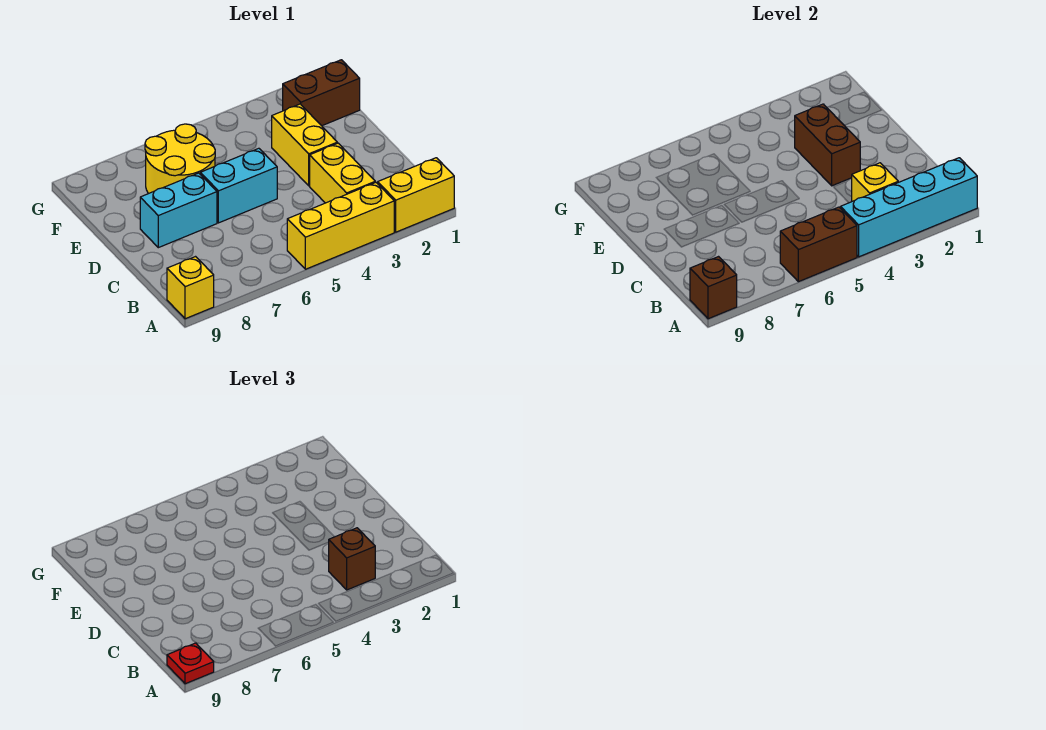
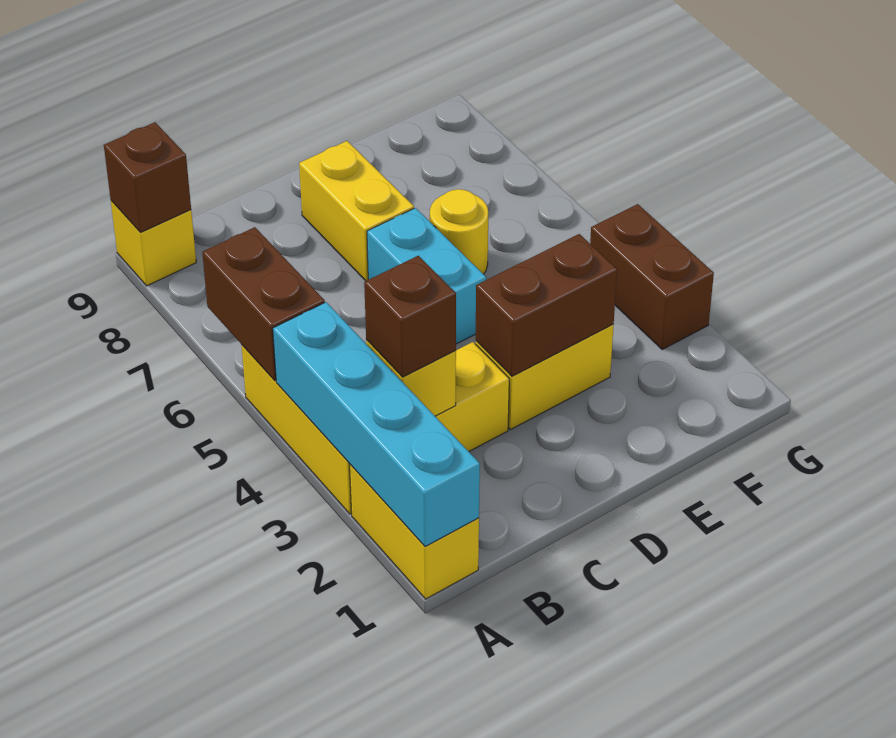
red 1x1 plate [167,643,214,684] -> none
cyan 1x2 brick [140,173,217,248] -> yellow 1x2 brick [299,141,414,281]
yellow 2x2 round brick [145,124,215,194] -> yellow 1x1 round brick [430,189,488,274]
brown 1x2 brick [283,60,360,126] -> brown 1x2 brick moved to [590,204,714,349]

